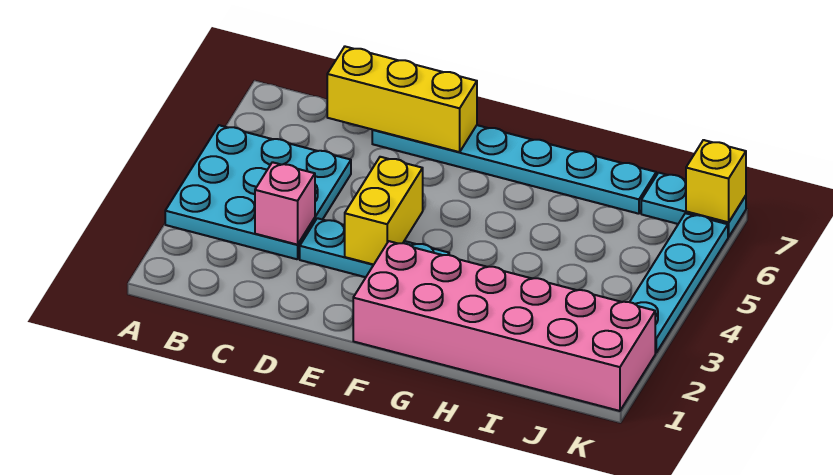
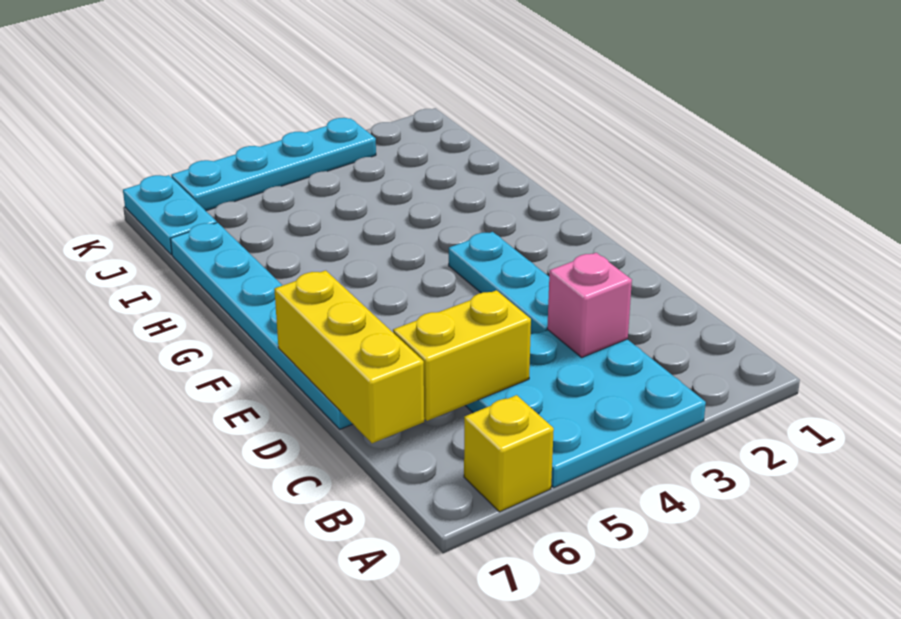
yellow 1x2 brick [345,157,423,265] -> yellow 1x2 brick moved to [393,290,531,421]
pink 2x6 brick [353,241,655,411] -> none
yellow 1x1 brick [686,140,746,222] -> yellow 1x1 brick moved to [464,395,554,512]

